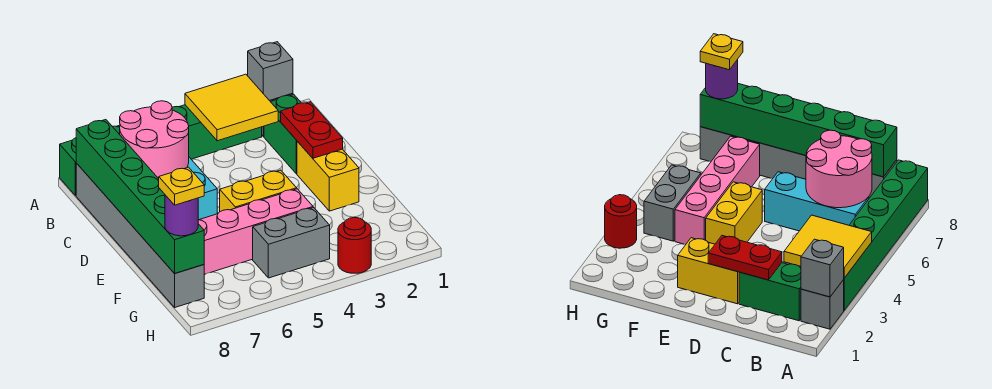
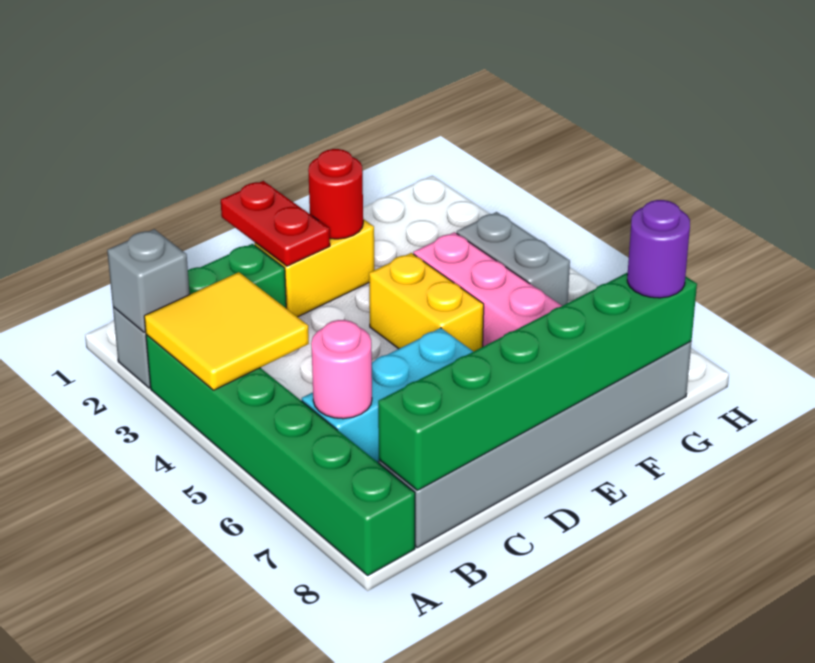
pink 2x2 round brick [120,101,189,179] -> pink 1x1 round brick [311,320,372,419]
red 1x2 plate [281,102,343,158] -> red 1x2 plate turned to [221,181,330,266]
yellow 1x1 plate [159,167,204,205] -> none
red 1x1 round brick [338,218,371,273] -> red 1x1 round brick moved to [308,149,363,239]

